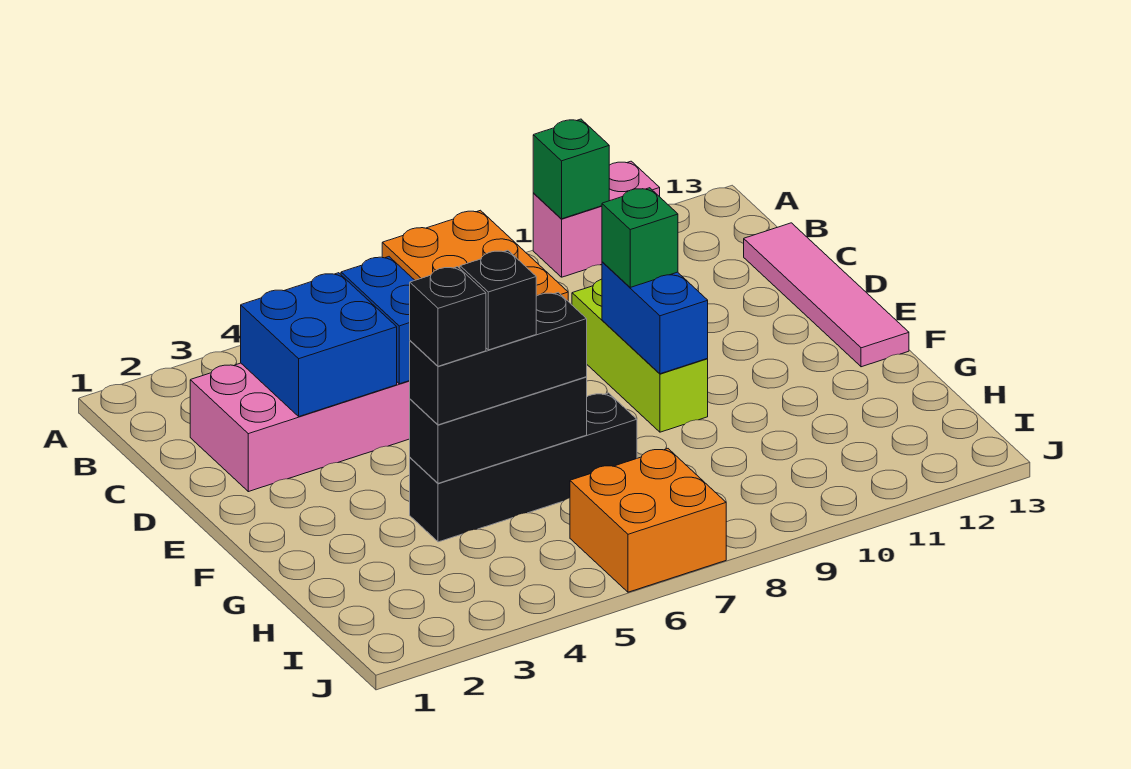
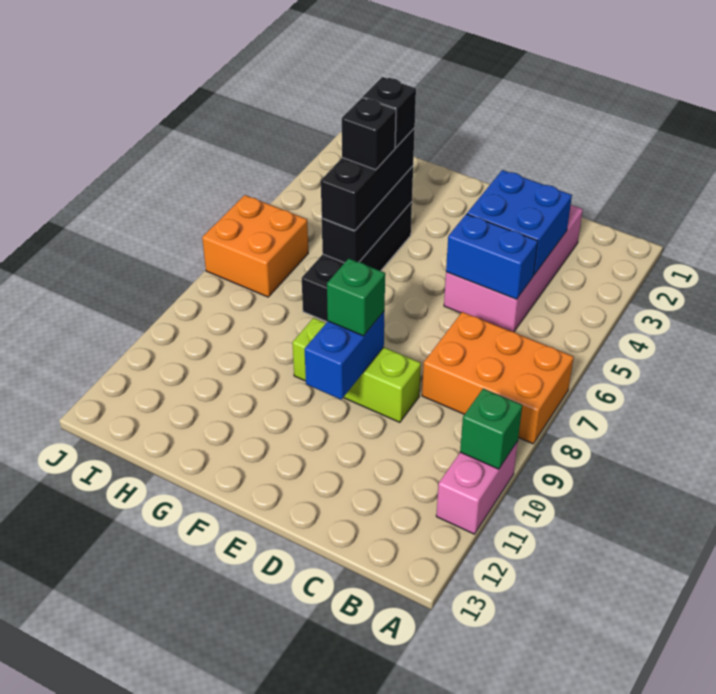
pink 1x4 tile [744,223,909,367] -> none
blue 1x2 brick [602,262,708,374] -> blue 1x2 brick turned to [305,312,384,400]

